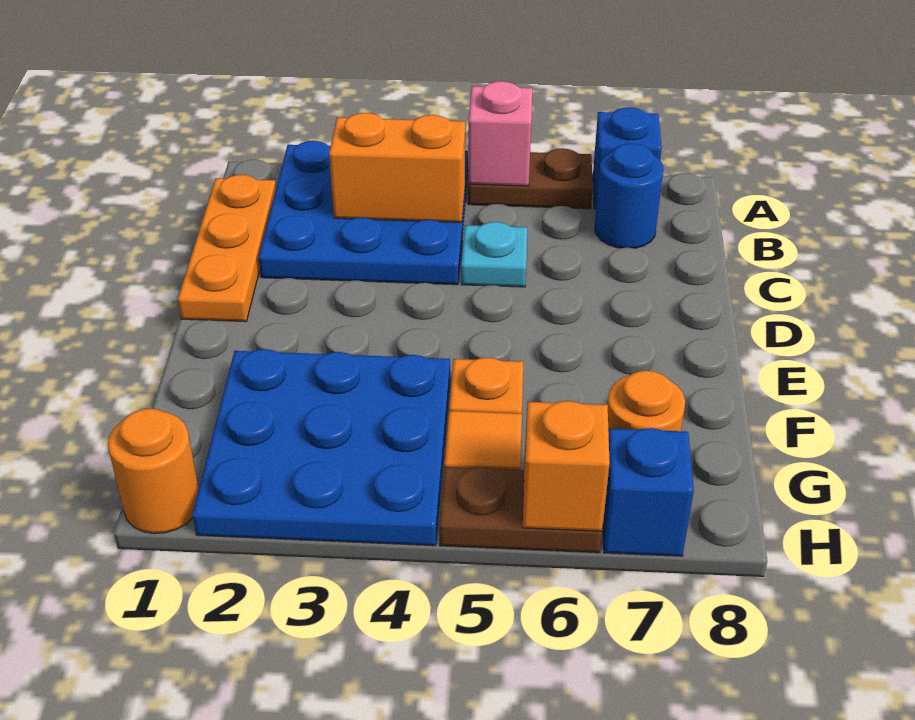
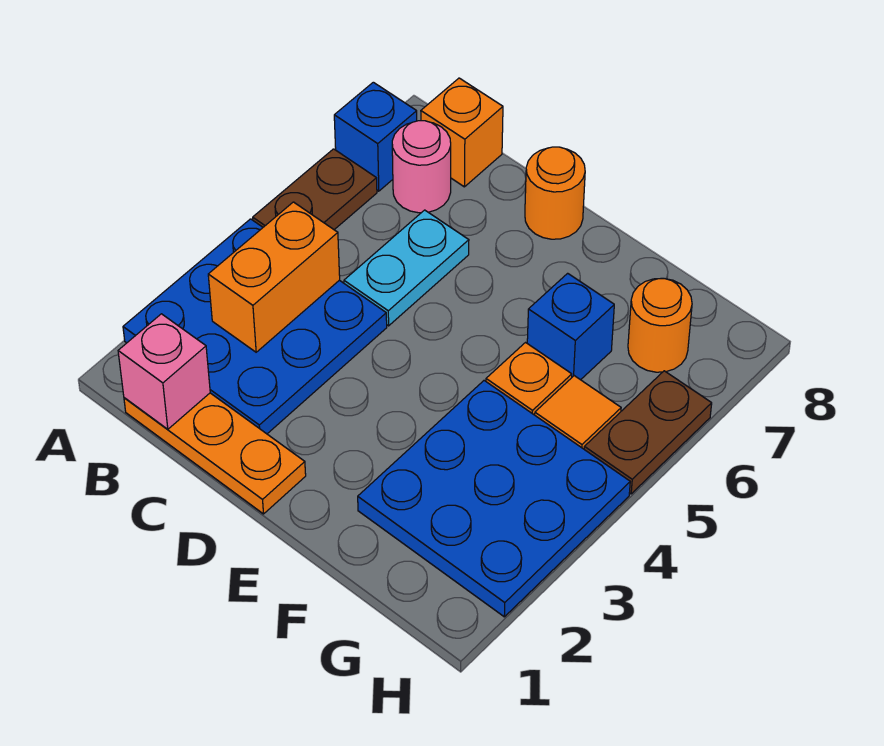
pink 1x1 brick [468,81,532,186] -> pink 1x1 brick moved to [118,314,210,429]
blue 1x1 round brick [595,144,663,248] -> pink 1x1 round brick [392,121,451,213]
cyan 1x1 plate [461,222,527,287] -> cyan 1x2 plate [344,210,469,326]
orange 1x1 round brick [108,409,199,534] -> orange 1x1 round brick moved to [525,147,585,239]
orange 1x1 brick [523,401,610,531] -> orange 1x1 brick moved to [421,78,503,187]
blue 1x1 brick [603,428,694,556] -> blue 1x1 brick moved to [527,273,614,380]

